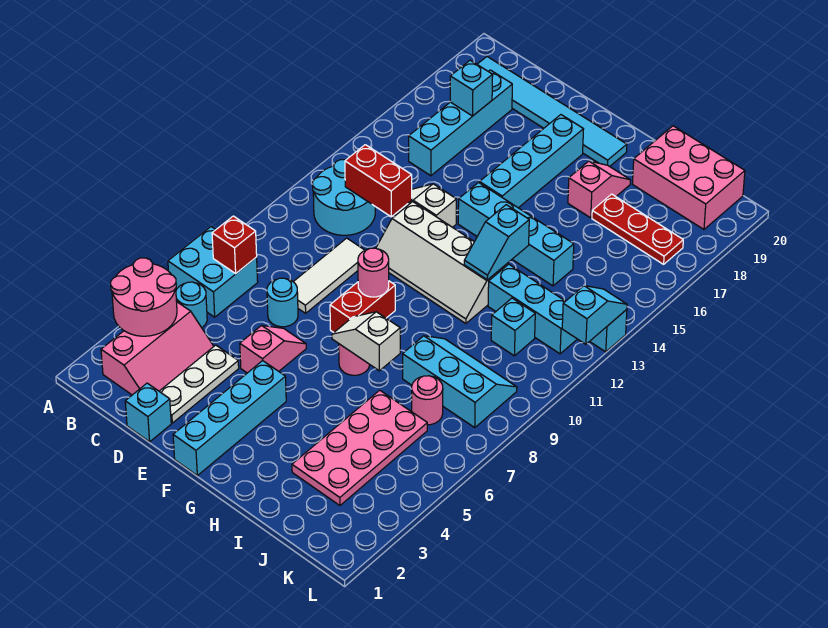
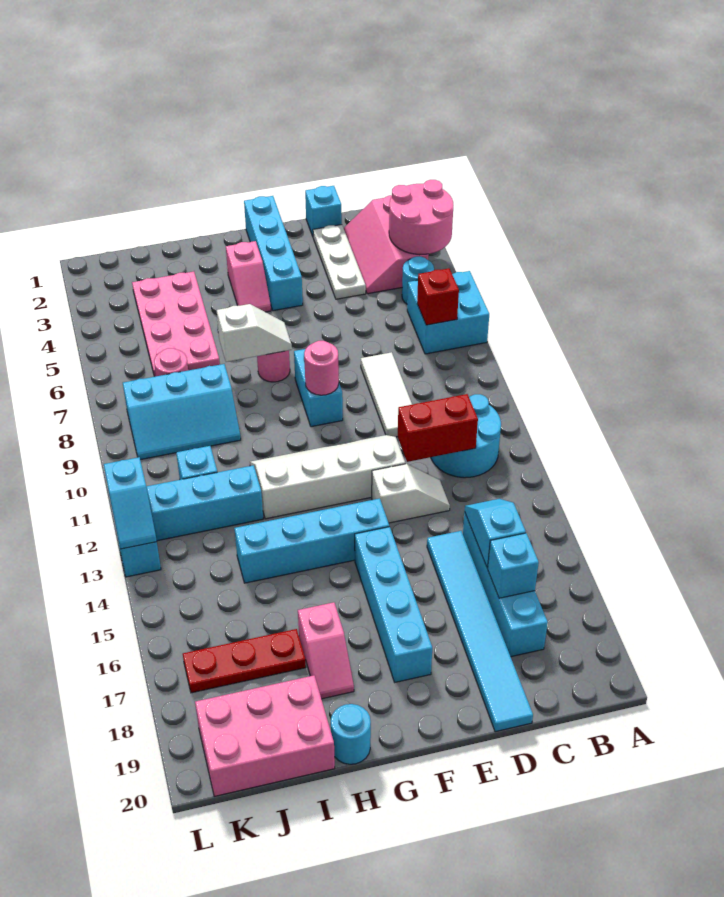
cyan 1x6 tile [477,57,627,167] -> cyan 1x6 tile turned to [427,531,533,732]
cyan 1x1 round brick [267,278,298,327] -> cyan 1x1 round brick moved to [331,704,371,764]
pink 1x2 slope [240,325,306,373] -> pink 1x2 slope moved to [226,241,271,312]
red 1x2 brick [330,281,395,332] -> cyan 1x2 brick [294,349,343,427]
cyan 1x2 slope [464,205,529,280] -> cyan 1x2 slope moved to [465,499,526,568]

